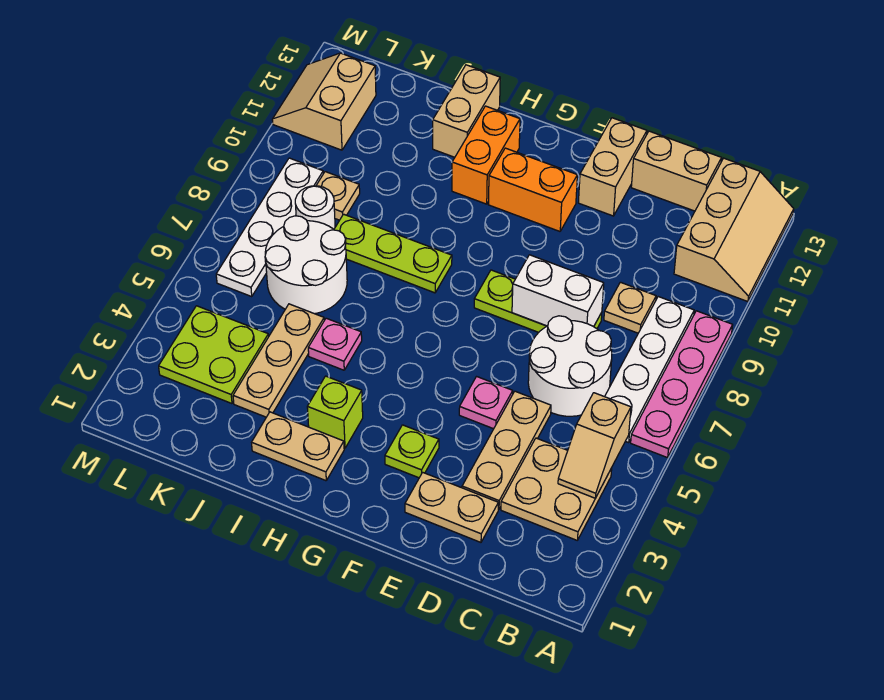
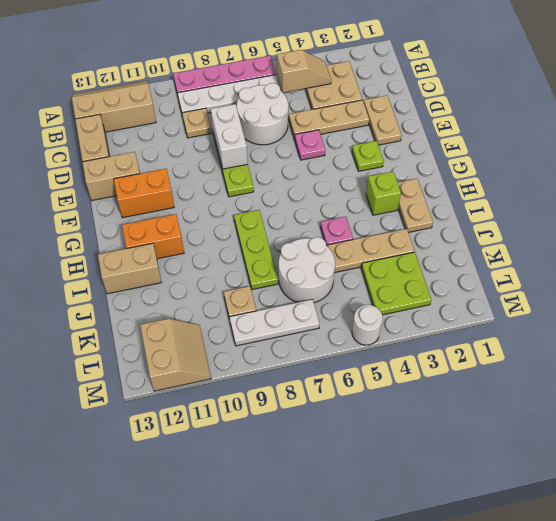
orange 1x2 brick [488,148,577,231] -> orange 1x2 brick turned to [114,169,174,218]
white 1x1 round brick [295,186,335,229] -> white 1x1 round brick moved to [352,305,383,345]
white 1x4 plate [216,158,323,296] -> white 1x3 plate [229,299,319,346]
tan 2x2 slope [272,53,376,150] -> tan 2x2 slope turned to [140,319,211,391]

